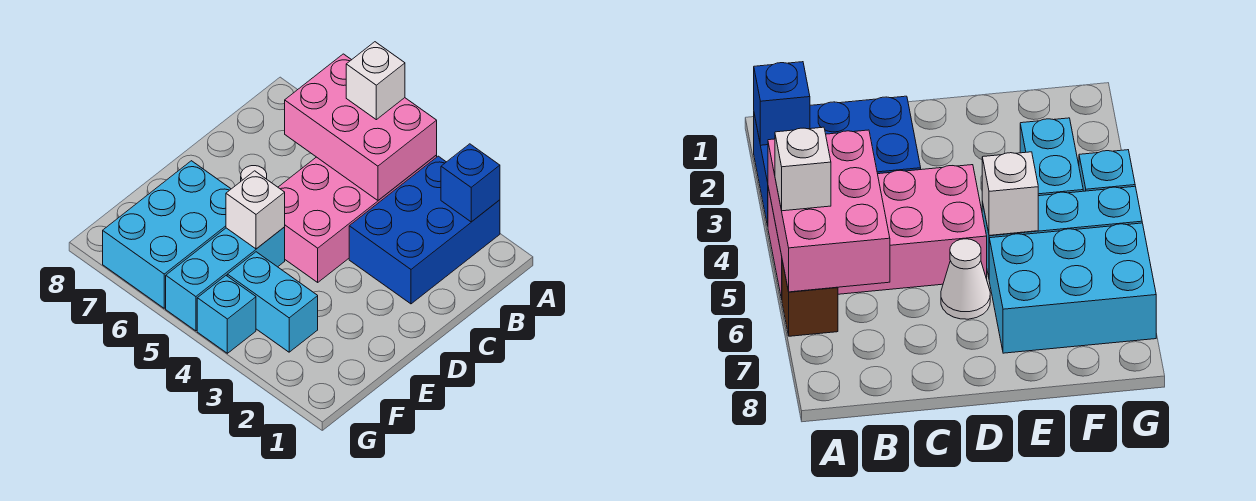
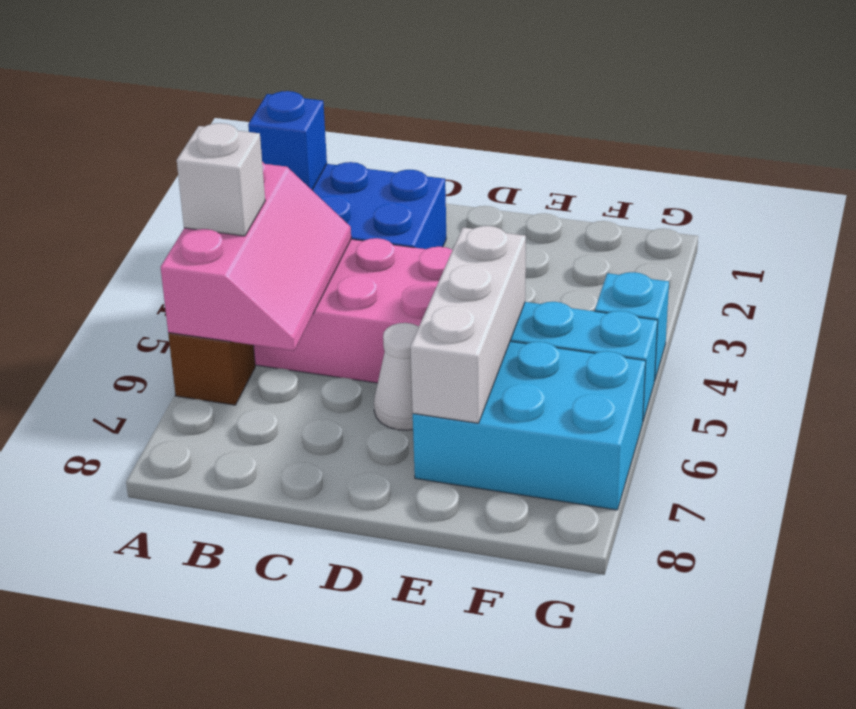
pink 2x3 brick [285,54,437,200] -> pink 2x3 slope [161,162,351,351]
white 1x1 brick [226,171,285,249] -> white 1x3 brick [410,226,526,423]
cyan 1x2 brick [227,252,318,352] -> none

